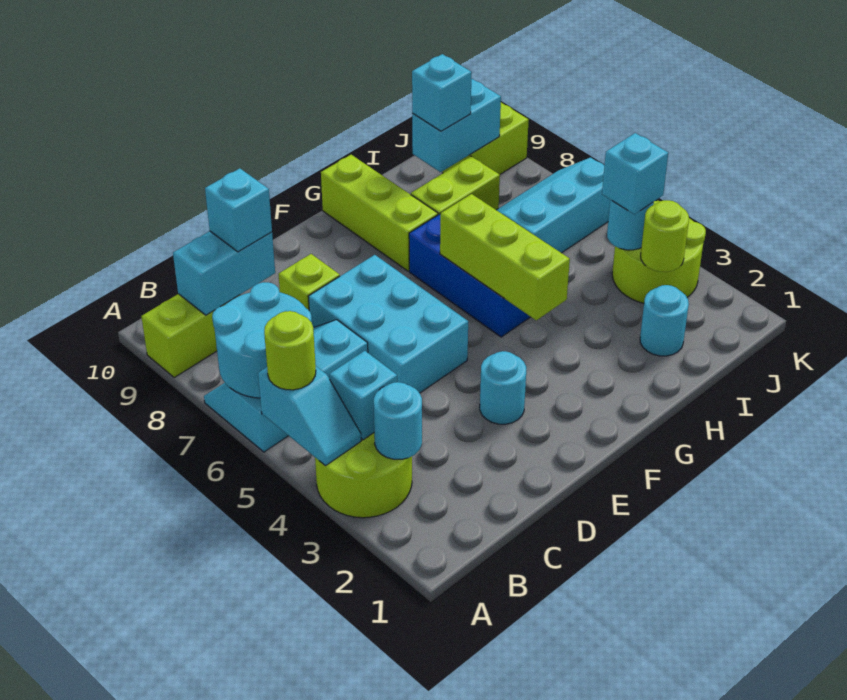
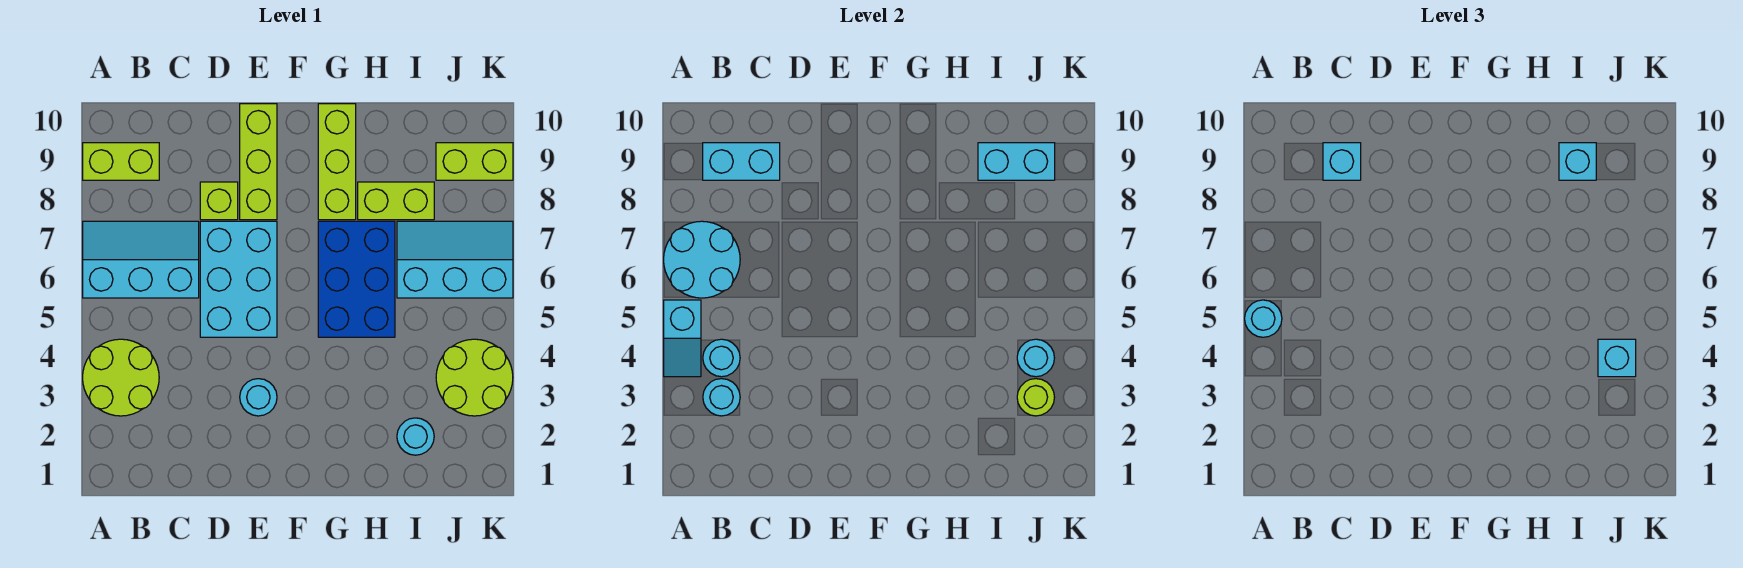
lime 1x1 round brick [264,311,316,390] -> cyan 1x1 round brick [1245,300,1282,337]
cyan 1x1 brick [329,351,397,440] -> cyan 1x1 round brick [703,339,740,377]
lime 1x3 brick [440,194,570,320] -> lime 1x3 brick moved to [240,104,277,220]

